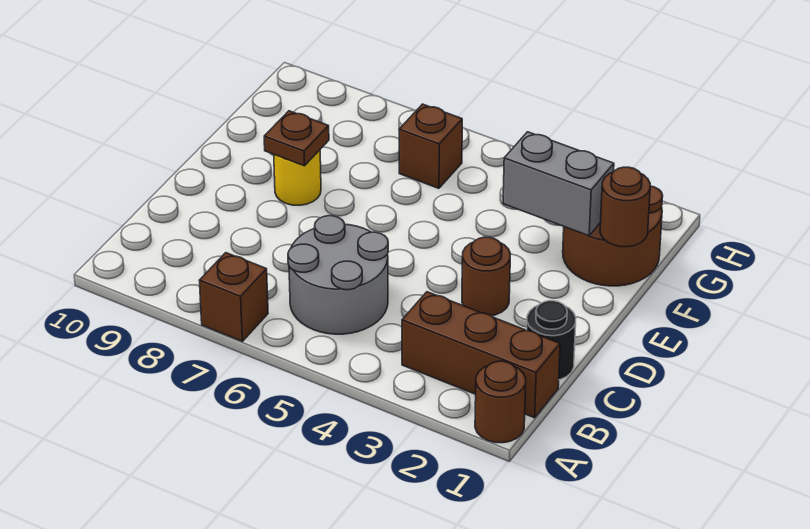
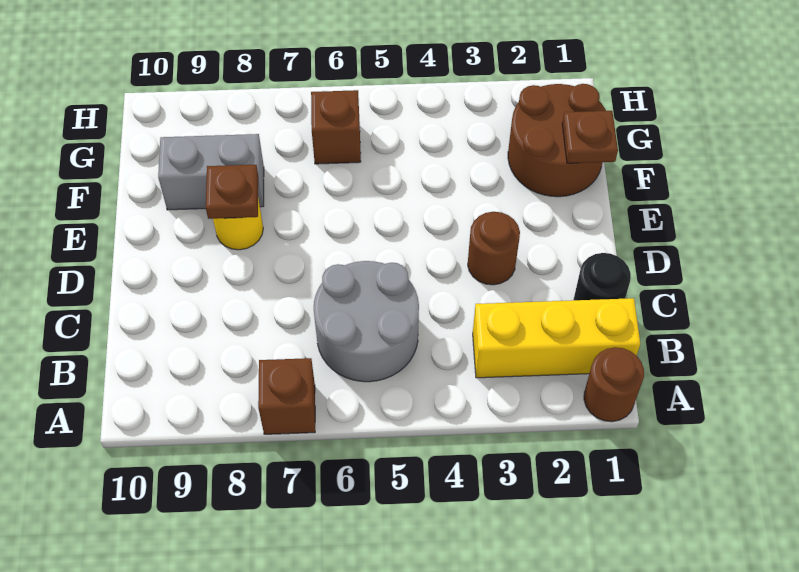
brown 1x3 brick [402,292,560,418] -> yellow 1x3 brick [473,298,640,378]
brown 1x1 round brick [600,167,650,247] -> brown 1x1 plate [562,111,618,163]
grey 1x2 brick [503,132,614,236] -> grey 1x2 brick moved to [158,134,264,210]

